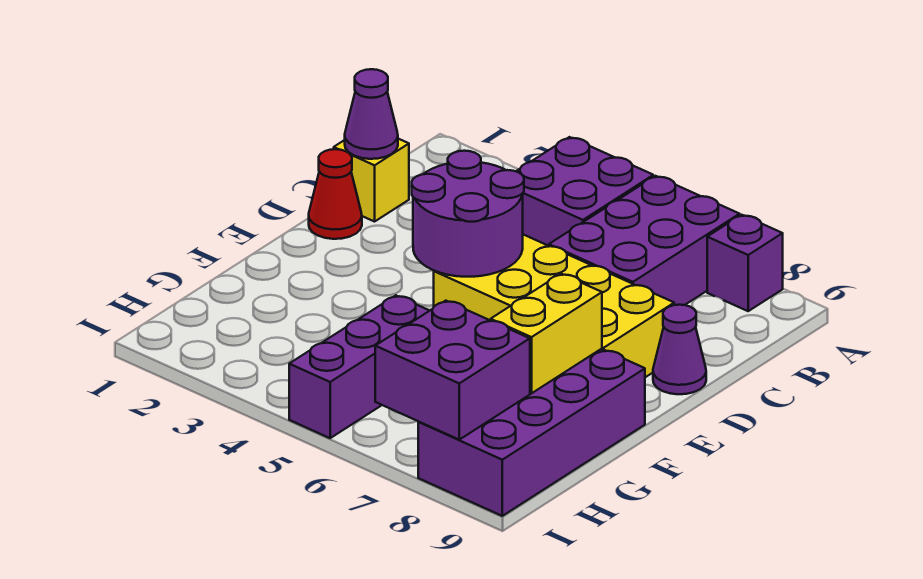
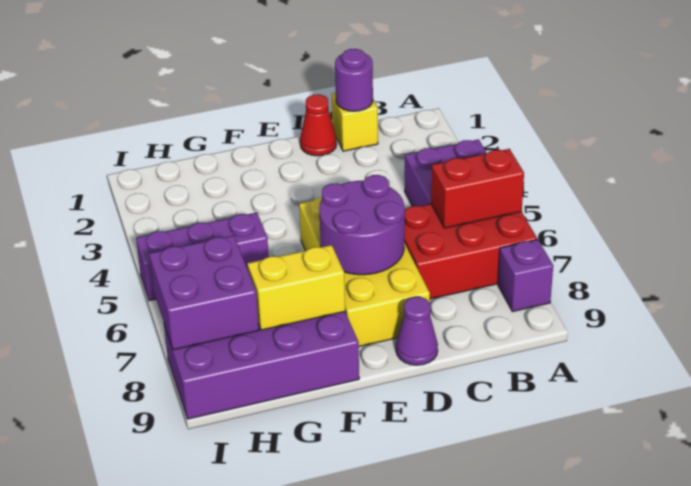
purple 2x3 brick [549,176,740,305] -> red 2x3 brick [404,204,537,299]
none -> red 1x2 brick [431,149,524,228]
purple 1x1 cone [345,69,398,159] -> purple 1x1 round brick [335,49,373,111]
purple 2x2 round brick [412,151,524,277] -> purple 2x2 round brick moved to [319,175,405,275]

